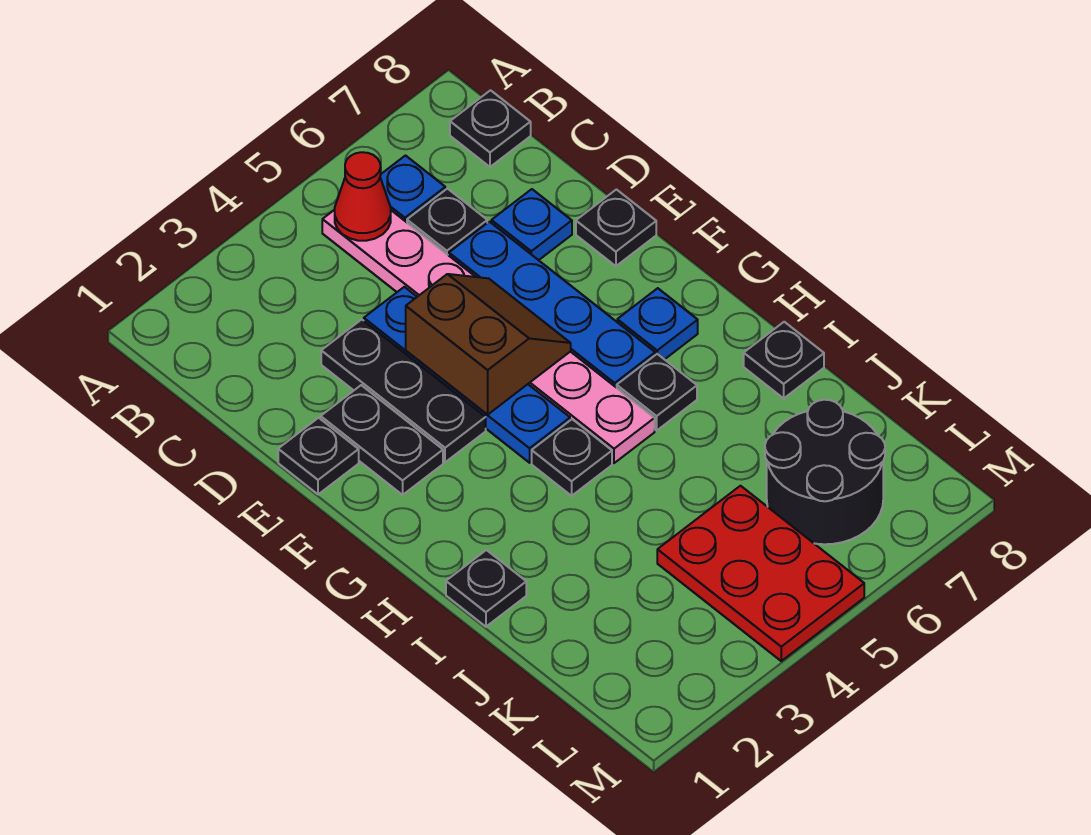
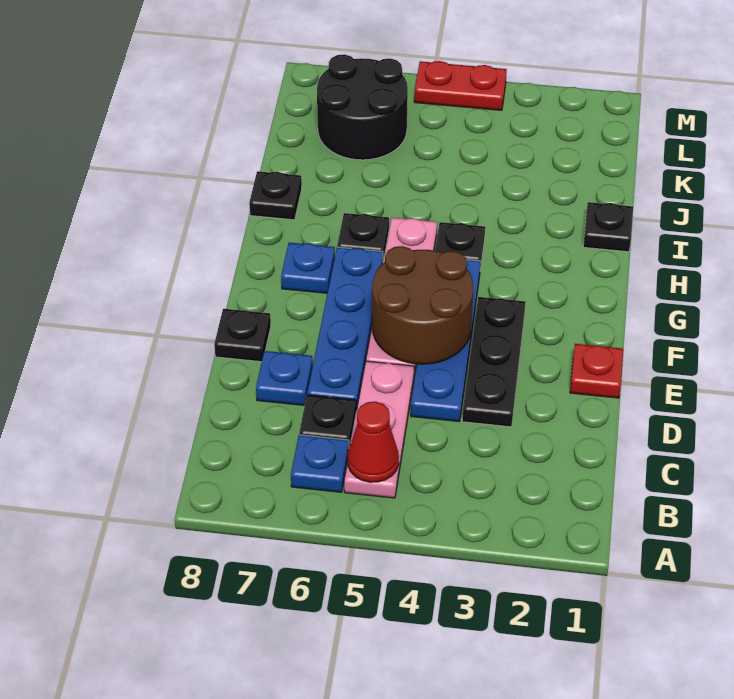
black 1x1 plate [450,90,531,167] -> none
black 1x1 plate [278,418,359,494] -> red 1x1 plate [570,344,623,398]
black 1x2 plate [321,385,443,495] -> none
brown 2x2 slope [406,274,571,415] -> brown 2x2 round brick [372,246,473,364]
red 2x3 plate [657,486,864,661] -> red 1x2 plate [414,61,507,110]

